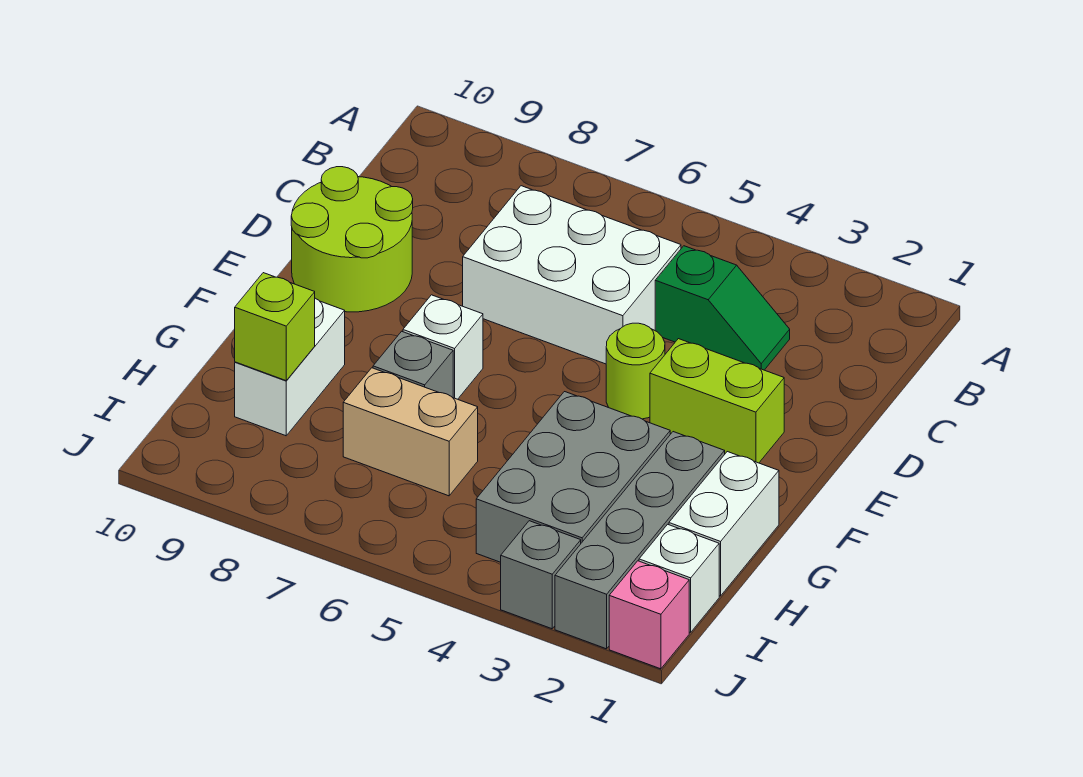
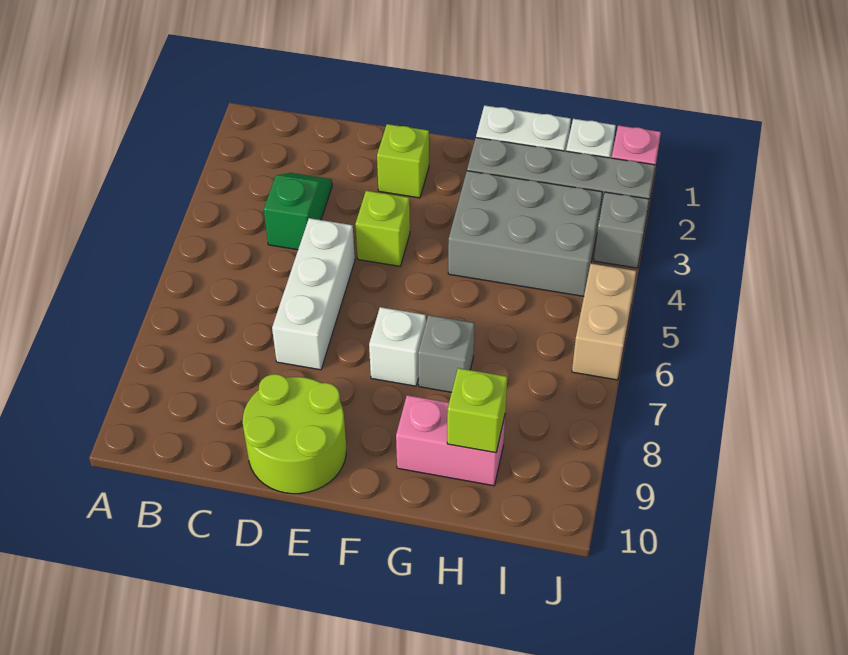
white 2x3 brick [463,186,681,364] -> white 1x3 brick [272,218,355,370]
lime 1x2 brick [650,339,784,463] -> lime 1x1 brick [377,124,429,198]
lime 1x1 round brick [606,323,665,419] -> lime 1x1 brick [355,191,410,266]
white 1x2 brick [235,298,345,436] -> pink 1x2 brick [396,395,505,486]
tan 1x2 brick [343,368,478,496] -> tan 1x2 brick moved to [572,264,636,380]

